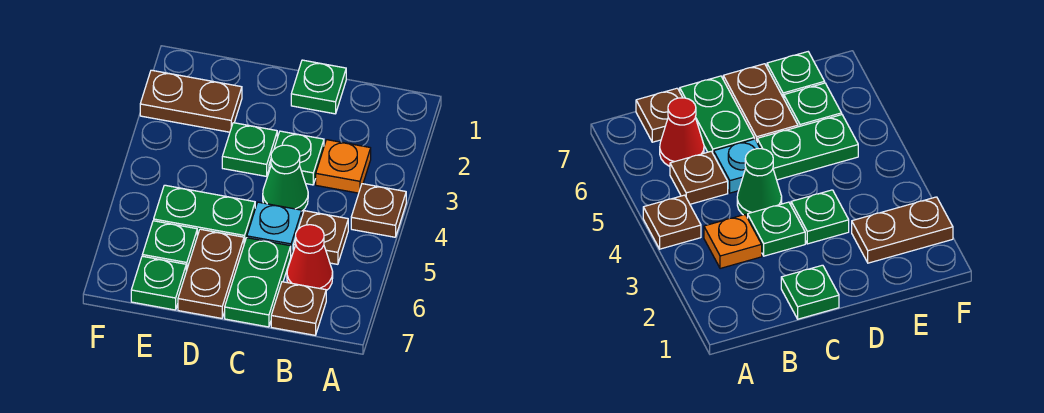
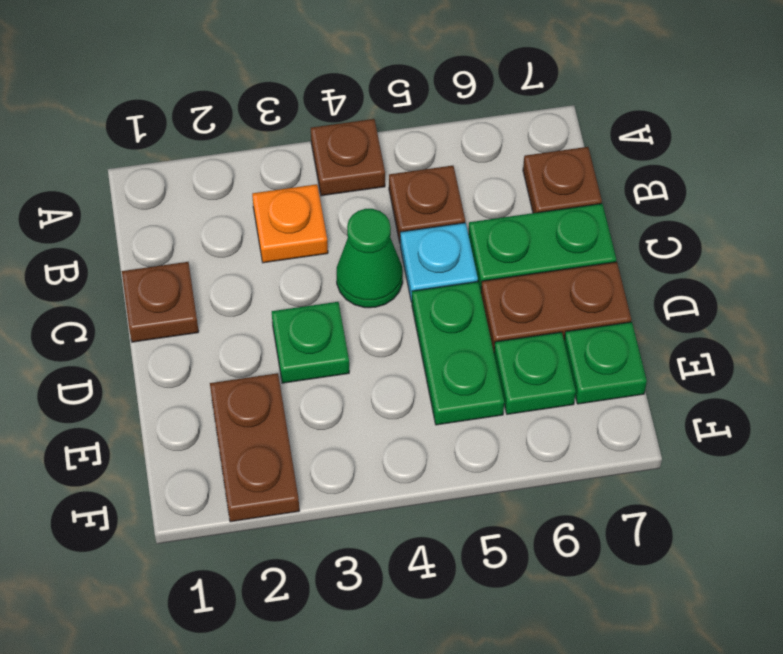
red 1x1 cone [287,225,333,291] -> none
green 1x1 plate [291,60,346,114] -> brown 1x1 plate [122,262,199,342]
green 1x1 plate [269,131,324,185] -> none

